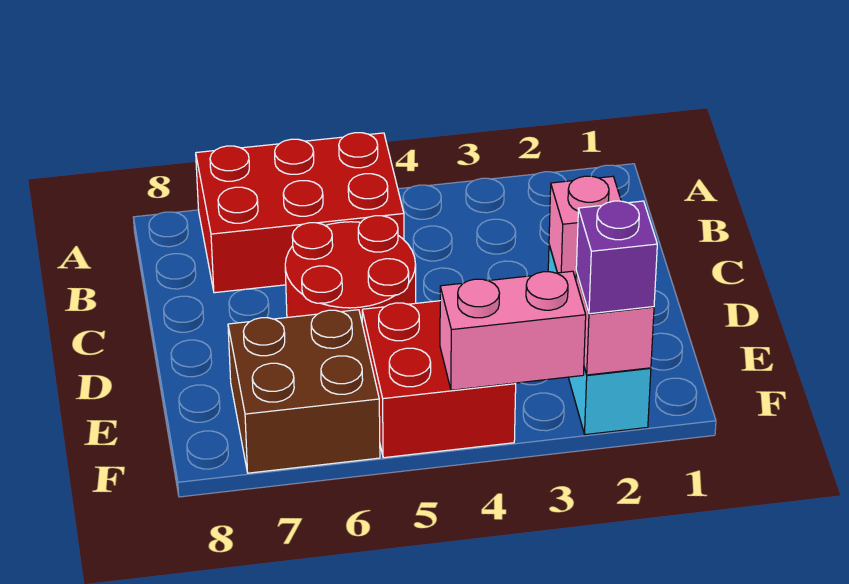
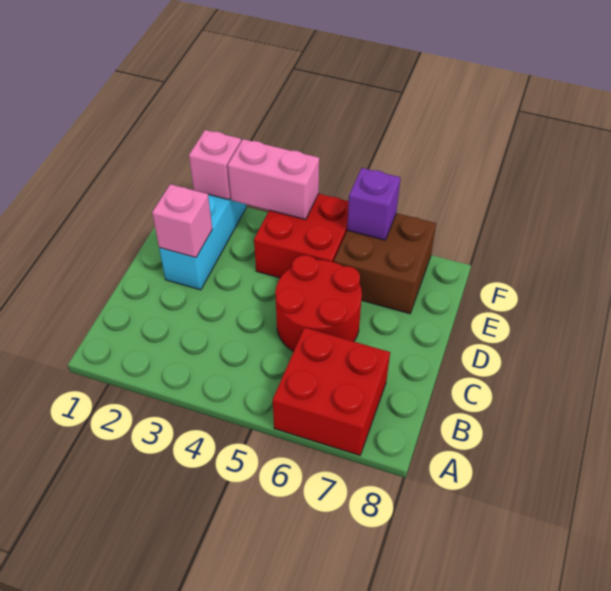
red 2x3 brick [196,133,404,293] -> red 2x2 brick [273,328,390,455]
purple 1x1 brick [576,201,657,314] -> purple 1x1 brick moved to [347,168,401,240]

